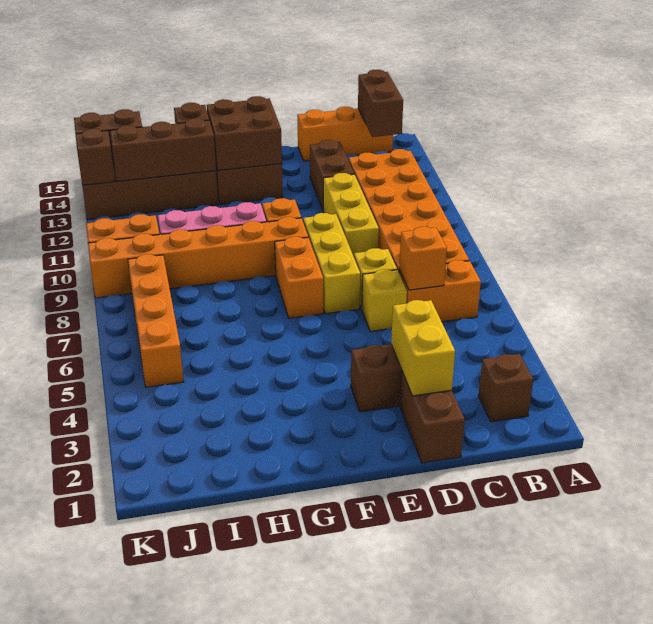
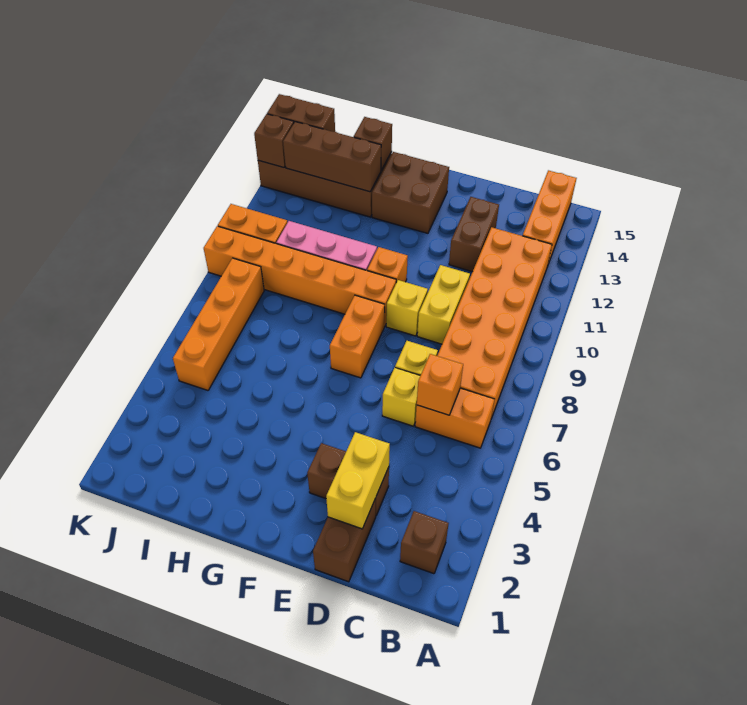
brown 1x2 brick [358,70,403,137] -> none
orange 1x3 brick [297,107,393,161] -> orange 1x3 brick turned to [523,170,577,264]
yellow 1x3 brick [323,173,379,256] -> yellow 1x2 brick [417,265,470,344]
yellow 1x3 brick [303,213,360,314] -> yellow 1x1 brick [386,280,428,336]
brown 2x2 brick [207,96,282,170] -> none

